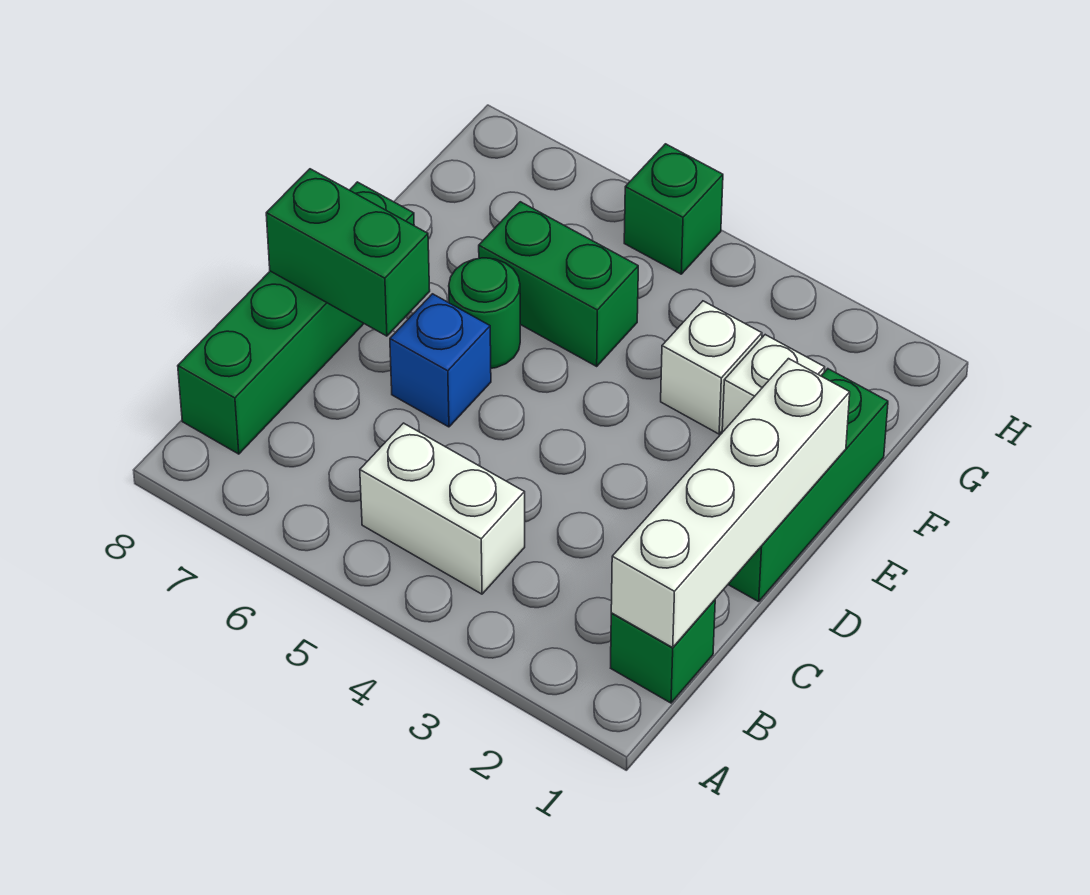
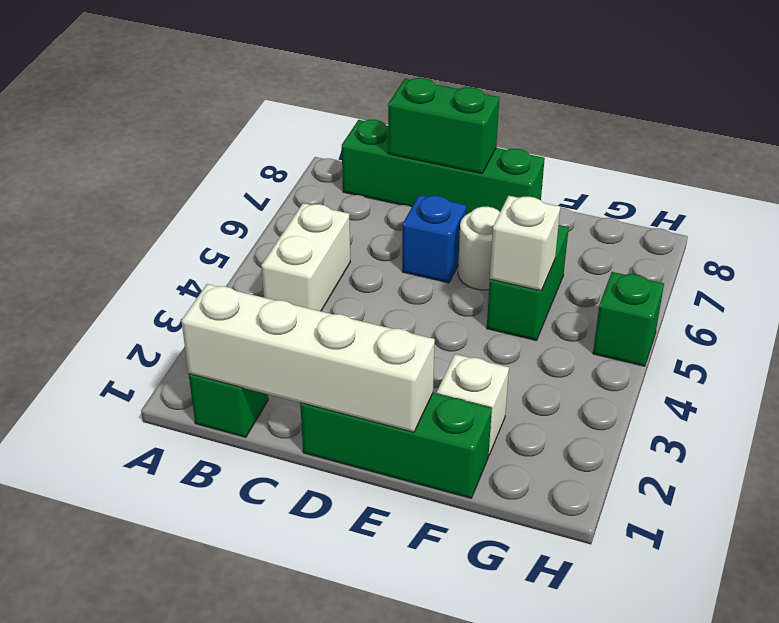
green 1x2 brick [266,169,430,336] -> green 1x2 brick turned to [388,78,499,174]
green 1x1 round brick [449,258,520,368] -> white 1x1 round brick [458,207,500,290]
white 1x1 brick [661,301,762,434] -> white 1x1 brick moved to [490,196,560,291]

